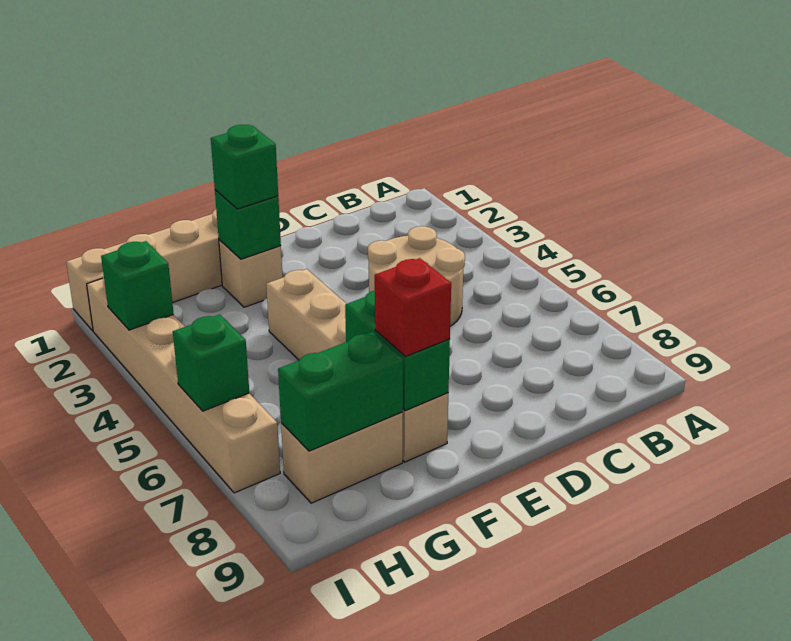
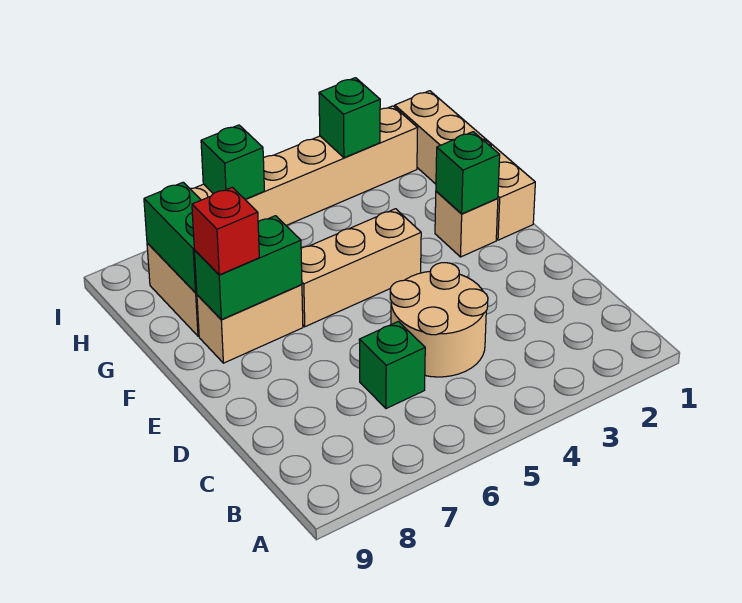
green 1x1 brick [211,125,278,209] -> green 1x1 brick moved to [359,321,425,409]

